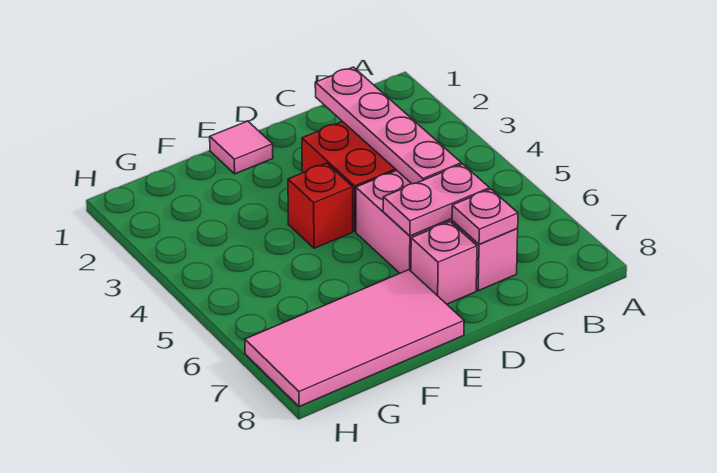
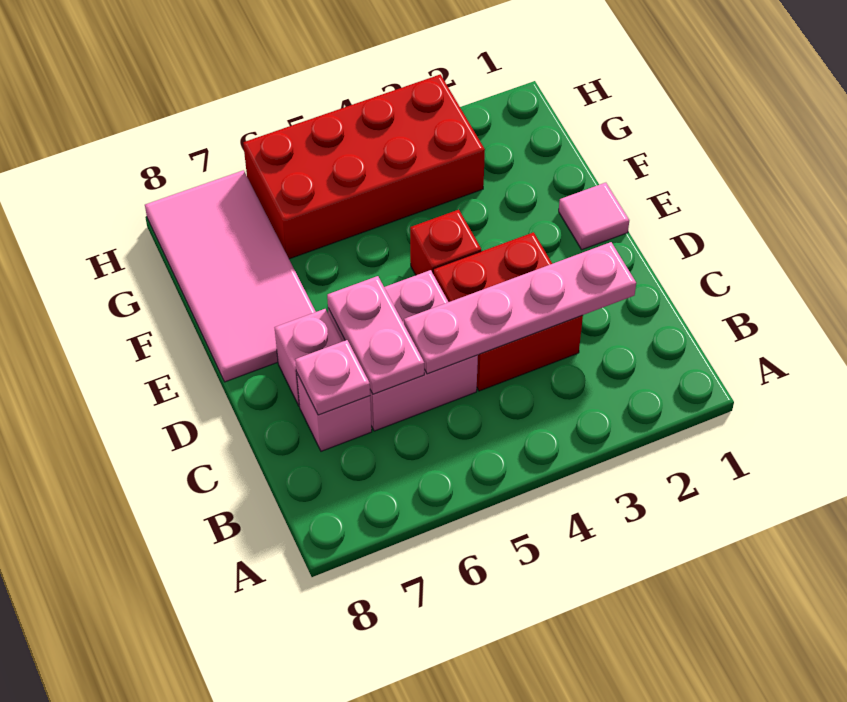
none -> red 2x4 brick [243,74,485,259]

